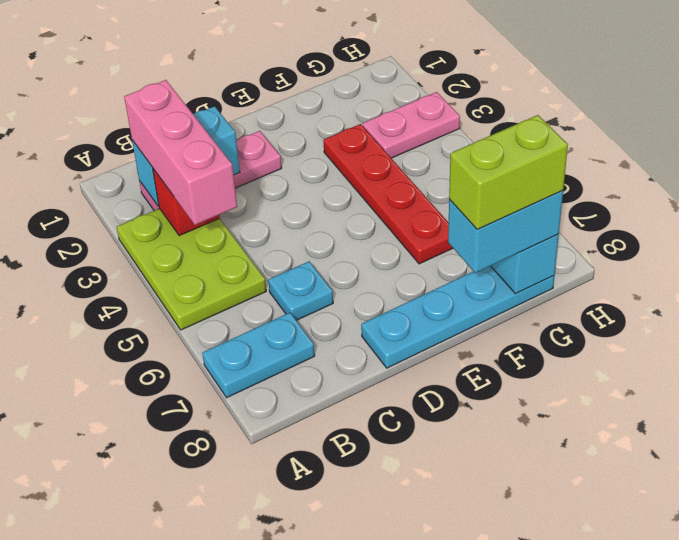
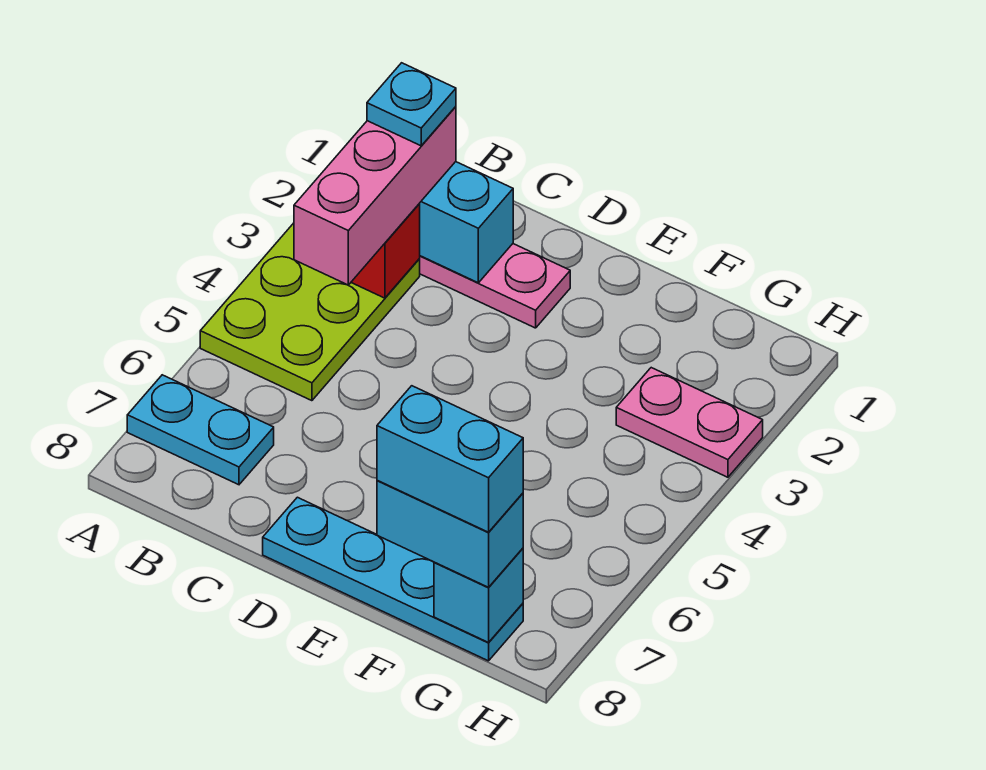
cyan 1x1 plate [268,261,333,320] -> cyan 1x1 plate moved to [367,63,456,146]
red 1x4 plate [323,124,453,264] -> none
lime 1x2 brick [449,115,568,229] -> cyan 1x2 brick [377,386,523,532]

